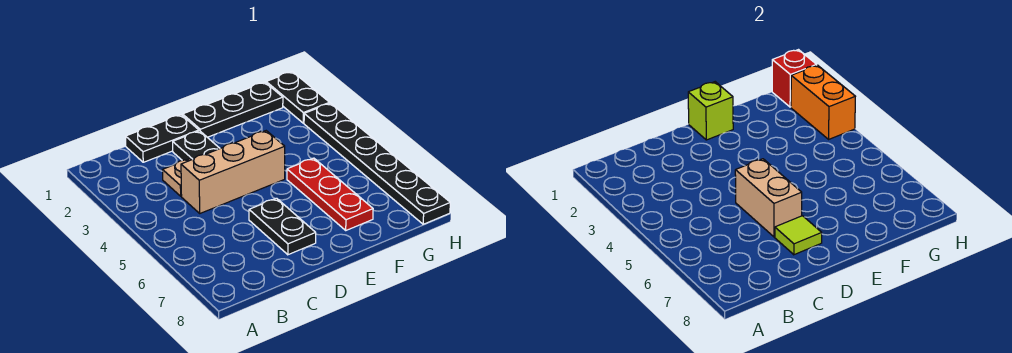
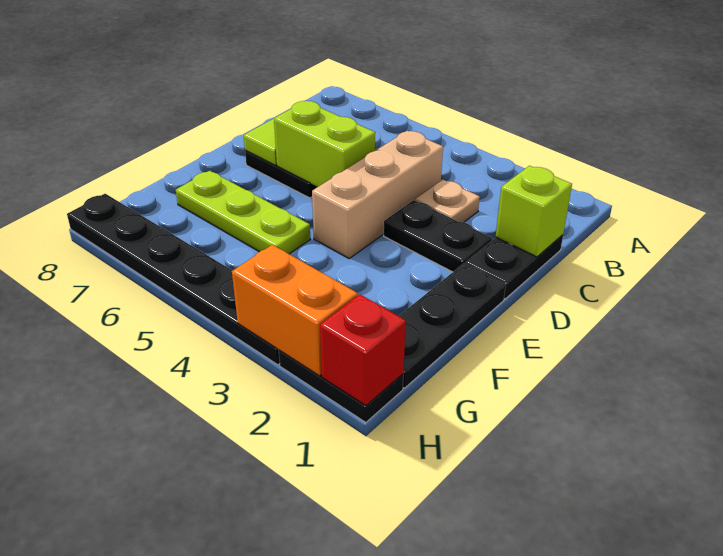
tan 1x2 brick [735,159,802,237] -> lime 1x2 brick [274,101,375,187]
lime 1x1 brick [688,82,733,140] -> lime 1x1 brick moved to [496,166,572,257]
red 1x3 plate [287,158,373,230] -> lime 1x3 plate [176,171,310,254]

